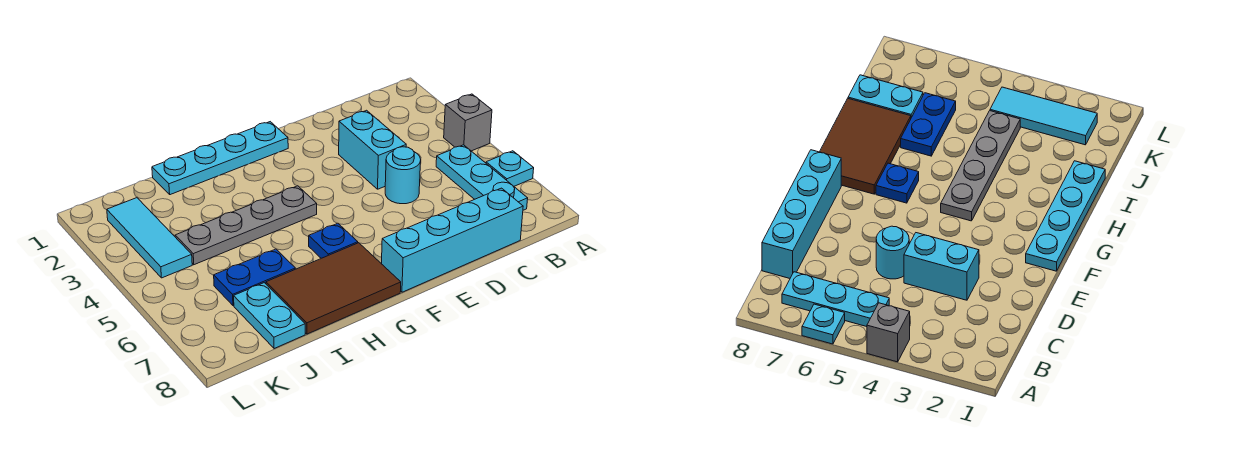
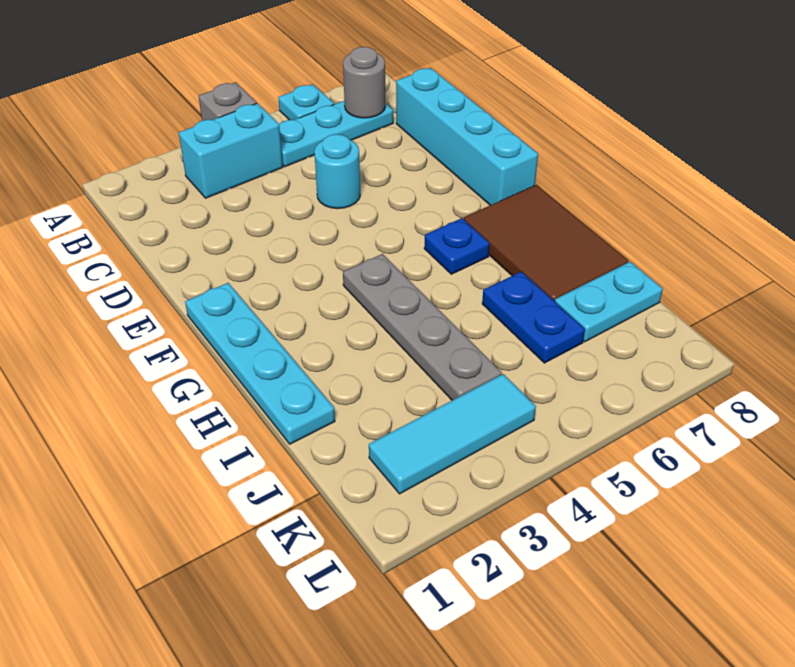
none -> grey 1x1 round brick [343,47,385,118]
cyan 1x2 brick [339,110,406,189] -> cyan 1x2 brick moved to [179,103,283,198]

